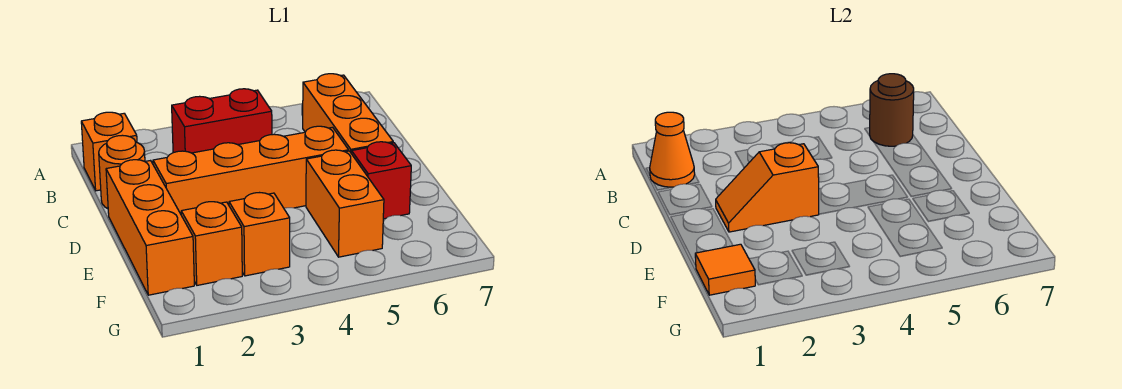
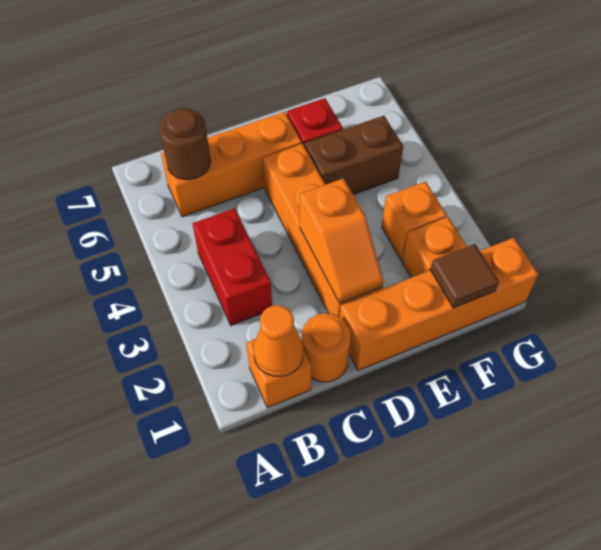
orange 1x3 brick [106,160,194,295] -> orange 1x4 brick [340,238,538,371]
orange 1x2 brick [306,150,384,257] -> brown 1x2 brick [305,116,403,195]
orange 1x1 tile [695,244,755,295] -> brown 1x1 tile [431,244,499,308]

